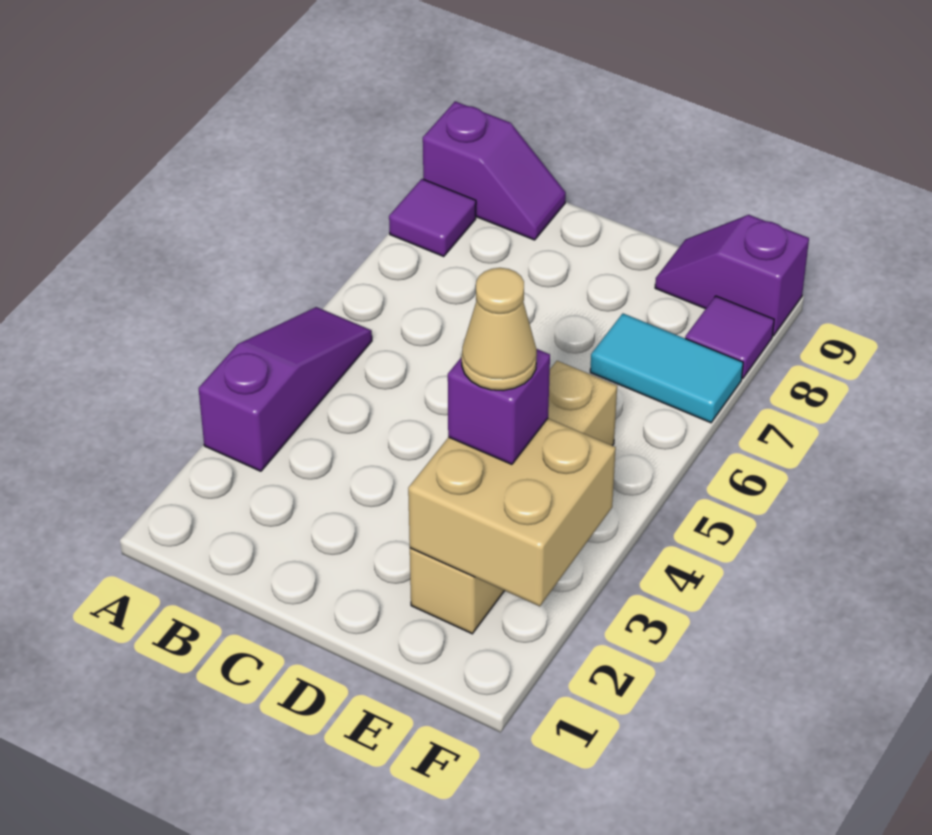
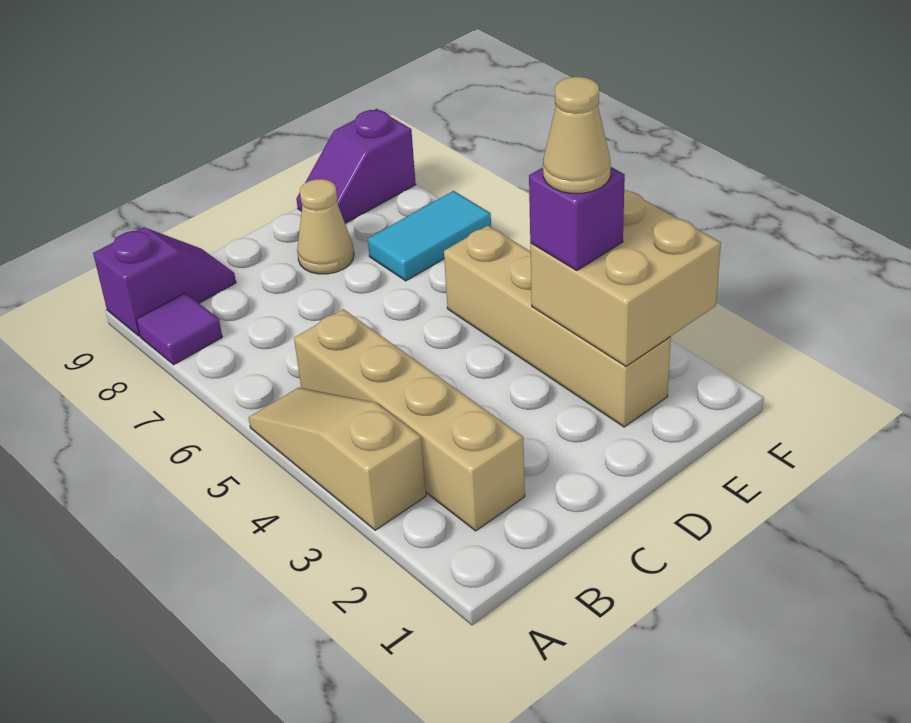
purple 1x3 slope [199,307,372,471] -> tan 1x3 slope [249,387,426,530]
none -> tan 1x4 brick [294,309,525,531]
none -> tan 1x1 cone [297,179,354,274]
purple 1x1 tile [685,296,774,379] -> none

